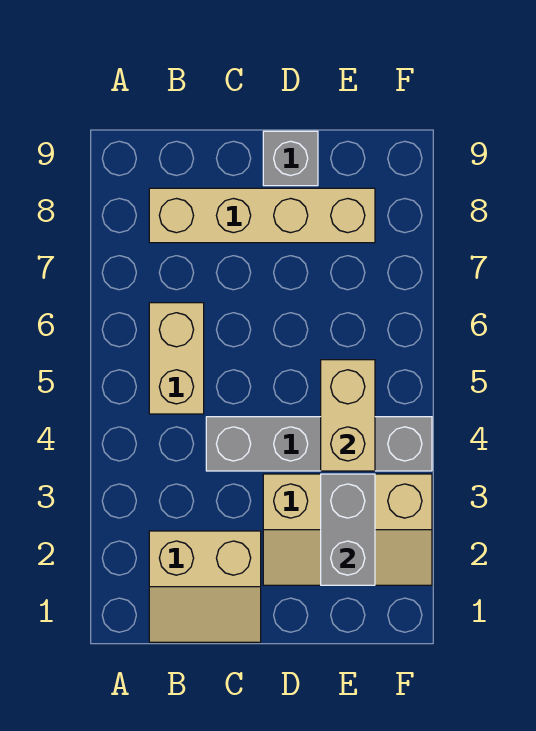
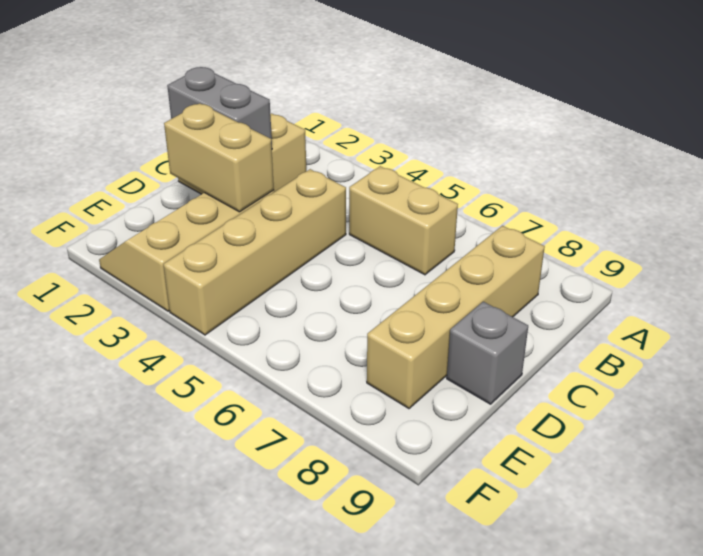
grey 1x4 brick [206,417,432,471] -> tan 1x4 brick [163,169,346,335]
grey 1x2 brick [321,474,375,585] -> grey 1x2 brick moved to [167,67,272,144]
tan 1x2 brick [321,360,375,471] -> tan 1x2 brick moved to [164,103,274,212]

